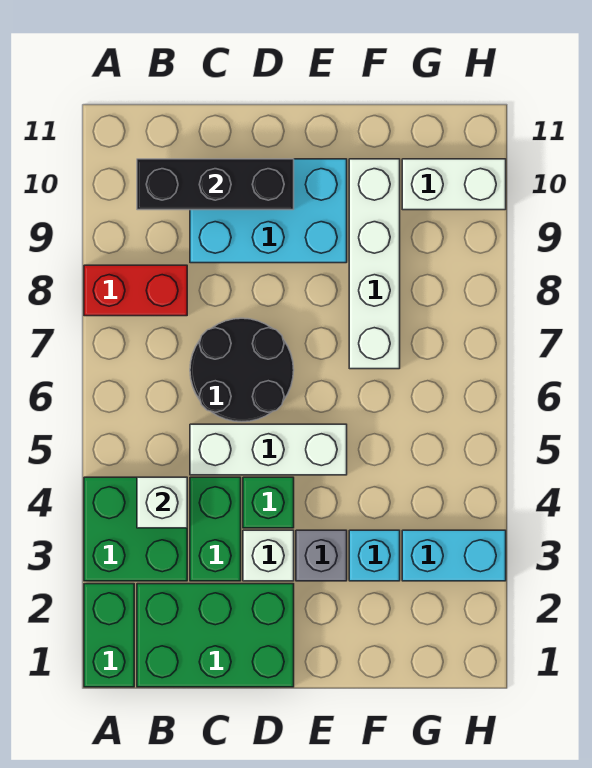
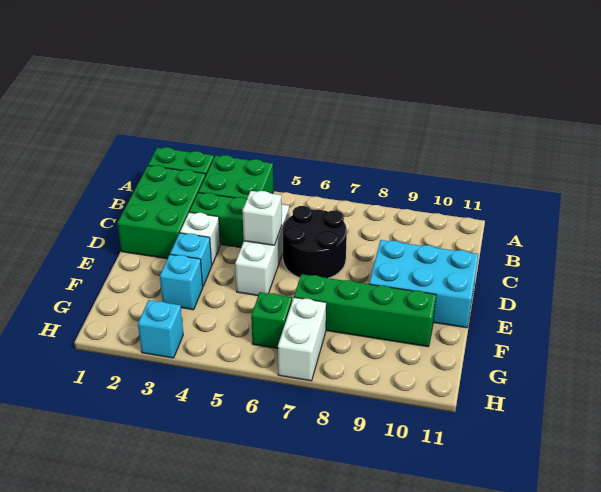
red 1x2 brick [84,265,187,316] -> none
white 1x1 brick [137,477,187,528] -> white 1x1 brick moved to [242,191,282,245]
black 1x3 brick [137,159,294,210] -> none
cyan 2x3 brick [190,159,347,263] -> cyan 2x3 brick turned to [369,240,478,328]
green 1x1 brick [243,477,294,528] -> green 1x1 brick moved to [251,292,292,348]
grey 1x1 brick [296,530,347,581] -> cyan 1x1 brick [170,233,212,286]
white 1x4 brick [349,159,400,369] -> green 1x4 brick [294,274,436,347]
cyan 1x2 brick [402,530,506,581] -> cyan 1x1 brick [138,300,183,358]
white 1x2 brick [402,159,506,210] -> white 1x2 brick moved to [278,297,326,381]

